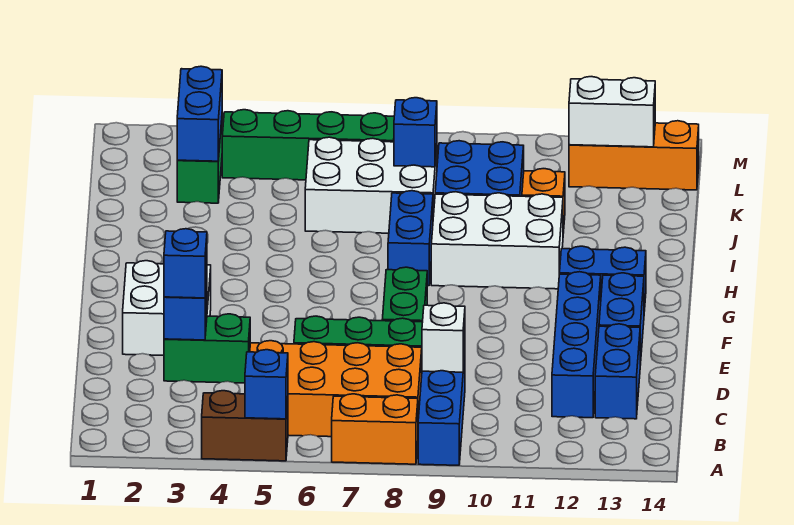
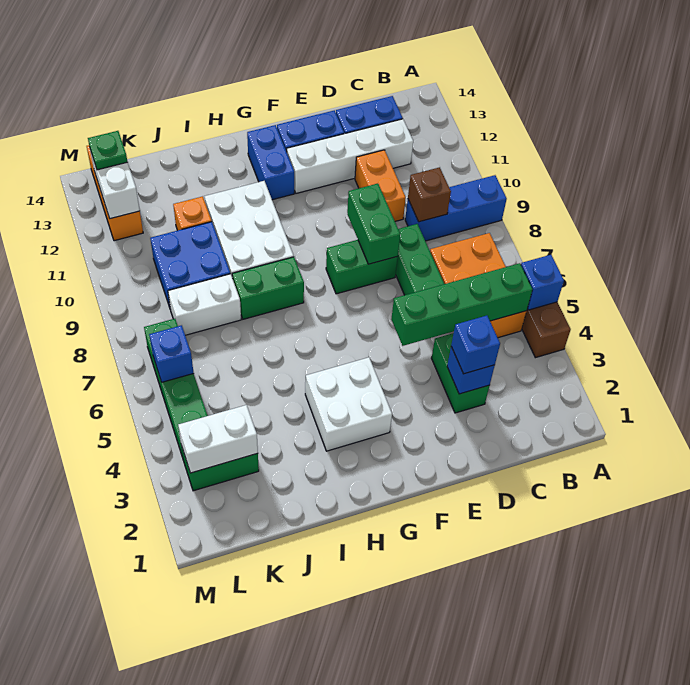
orange 1x2 brick [332,394,418,464] -> orange 1x2 brick moved to [355,150,406,221]
orange 2x4 brick [250,341,422,437] -> orange 2x3 brick [430,233,526,338]
none -> green 1x4 brick [391,263,532,346]
white 1x1 brick [422,303,465,372] -> brown 1x1 brick [408,167,451,222]
blue 1x4 brick [552,272,601,418] -> white 1x4 brick [287,119,413,193]
white 2x2 brick [123,261,211,355] -> white 2x2 brick moved to [305,357,392,451]
none -> green 1x2 brick [347,183,400,264]
blue 1x2 brick [388,191,433,286] -> green 1x2 brick [232,257,304,319]
white 2x3 brick [305,137,437,233] -> white 1x2 brick [168,274,241,335]
blue 1x2 brick [177,66,222,161] -> white 1x2 brick [178,405,258,473]
blue 1x1 brick [394,98,437,167] -> blue 1x1 brick moved to [149,325,194,382]
none -> green 1x1 plate [88,131,127,170]

